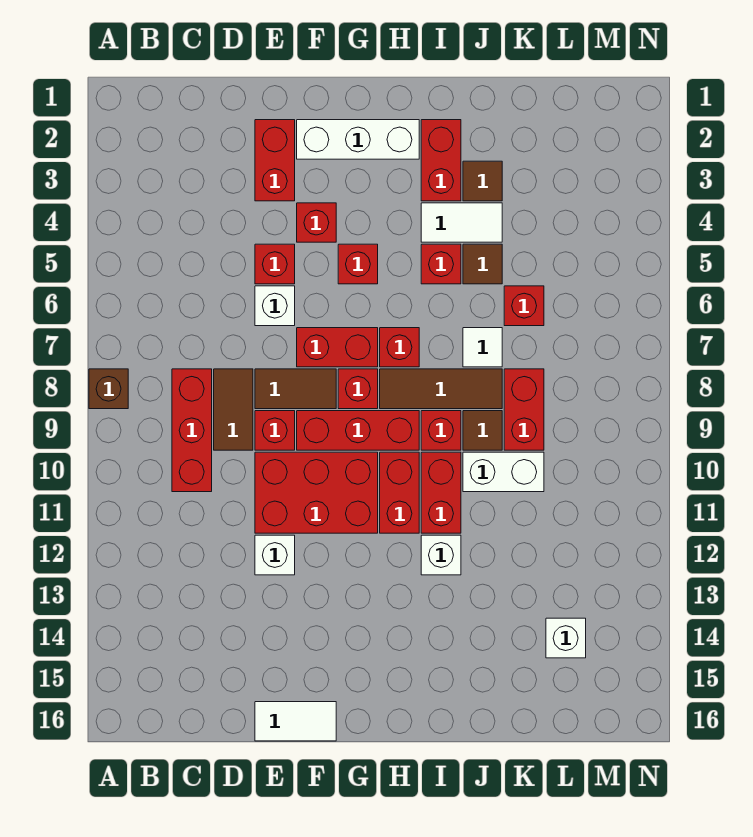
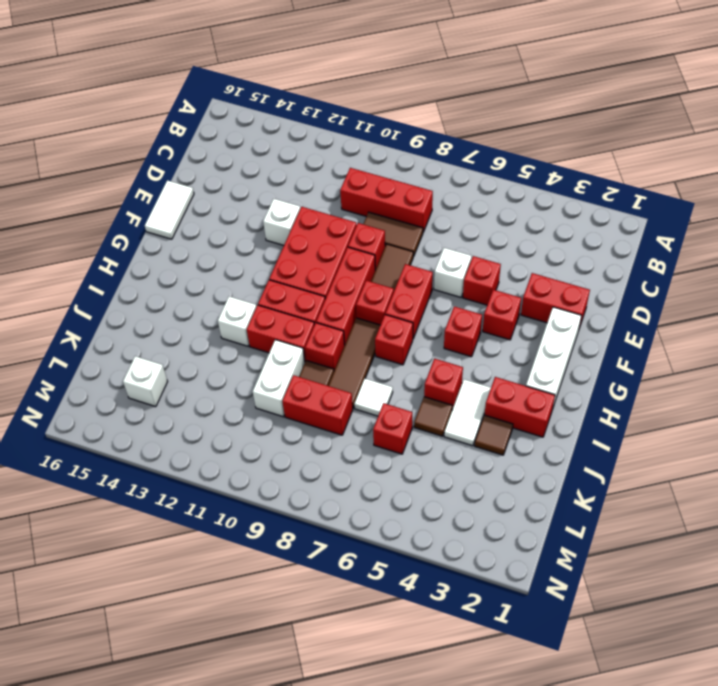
brown 1x1 brick [89,369,128,409] -> none

